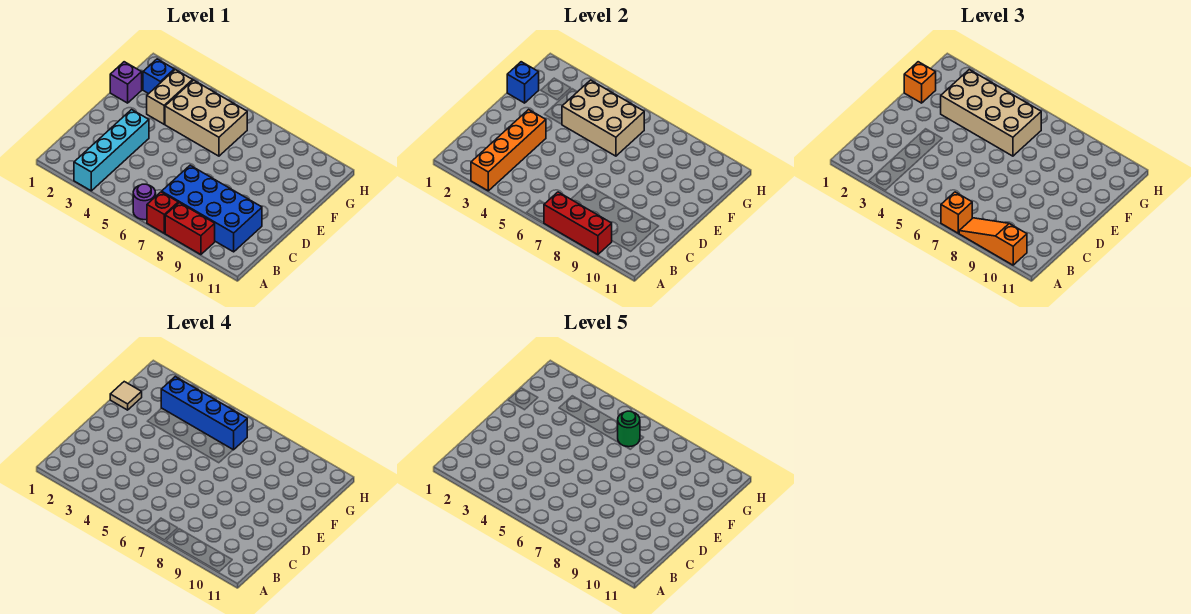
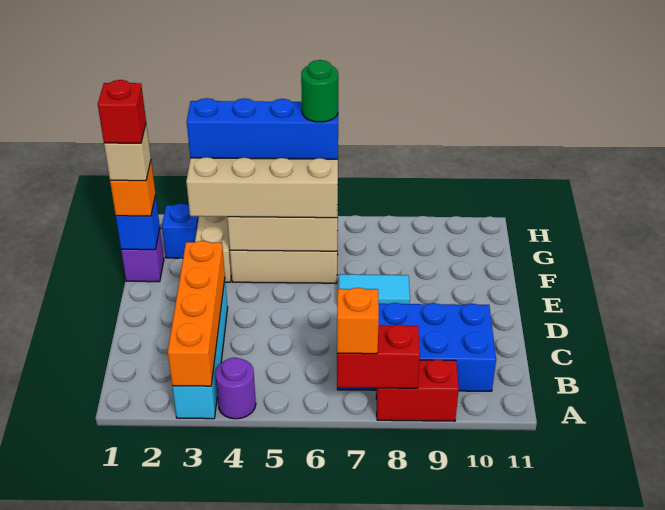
purple 1x1 round brick [133,184,156,220] -> purple 1x1 round brick moved to [215,358,256,419]
red 1x1 brick [147,192,178,233] -> red 1x1 brick moved to [98,80,146,143]
red 1x3 brick [544,192,612,255] -> red 1x2 brick [337,325,420,388]
orange 1x3 slope [959,218,1027,265] -> none
none -> cyan 1x2 tile [339,274,410,304]
tan 1x1 tile [110,382,142,410] -> tan 1x1 brick [104,124,151,181]

